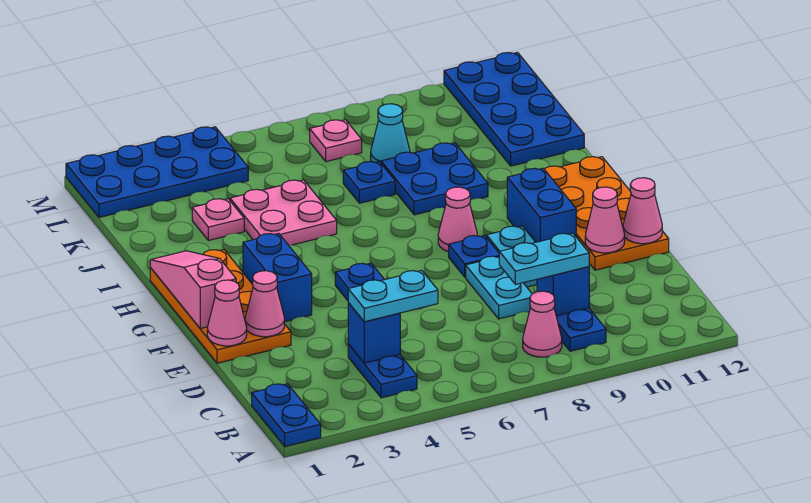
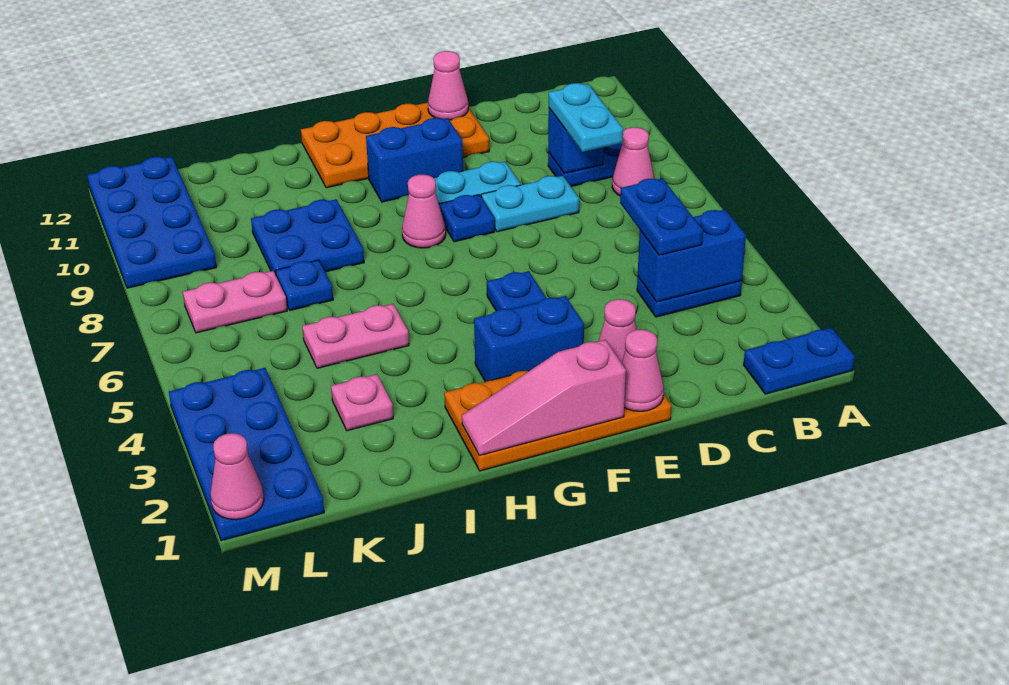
blue 1x1 brick [348,303,400,363] -> blue 1x2 brick [638,210,746,302]
cyan 1x2 plate [348,271,438,322] -> blue 1x2 plate [620,178,703,255]
pink 1x1 cone [585,187,625,253] -> pink 1x1 cone moved to [210,433,264,520]
pink 2x2 plate [230,180,337,245] -> pink 1x2 plate [302,304,409,368]
blue 2x4 plate [444,52,584,166] -> blue 2x4 plate turned to [87,157,217,288]
cyan 1x1 cone [371,104,410,163] -> none
pink 1x1 plate [310,120,362,162] -> pink 1x2 plate [183,271,287,333]

